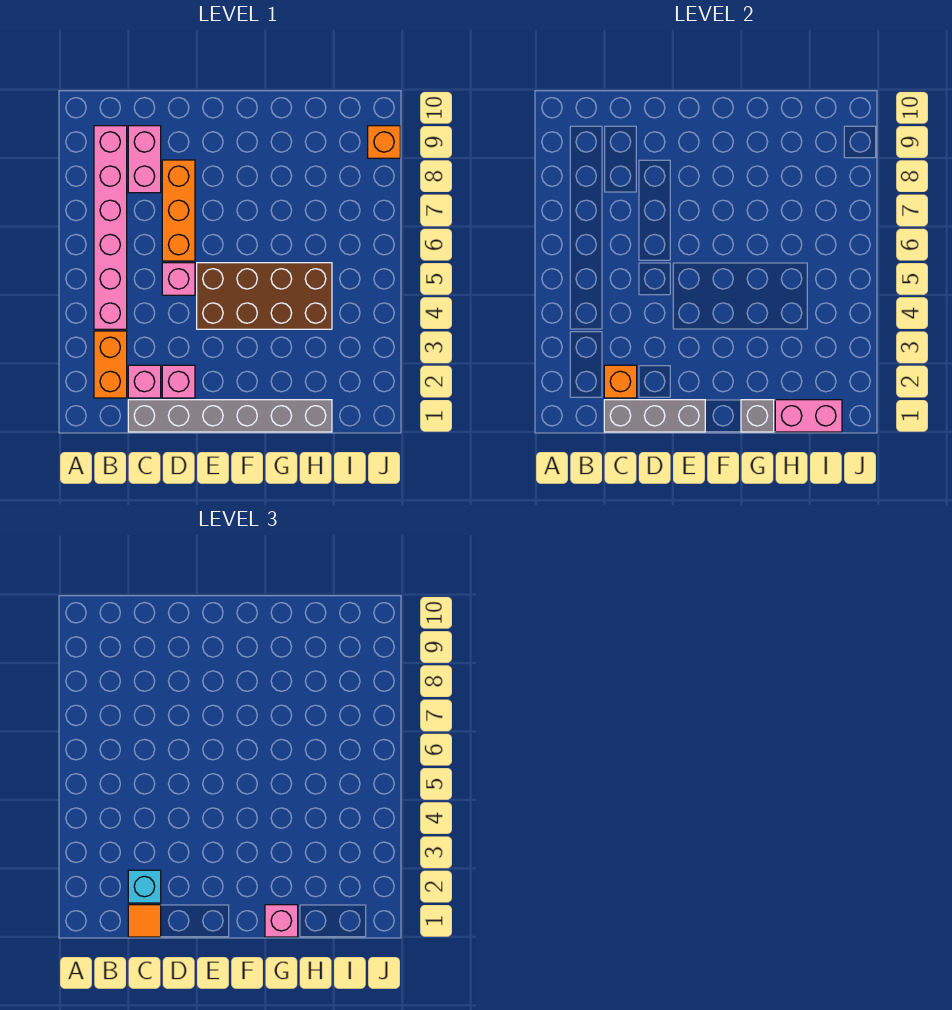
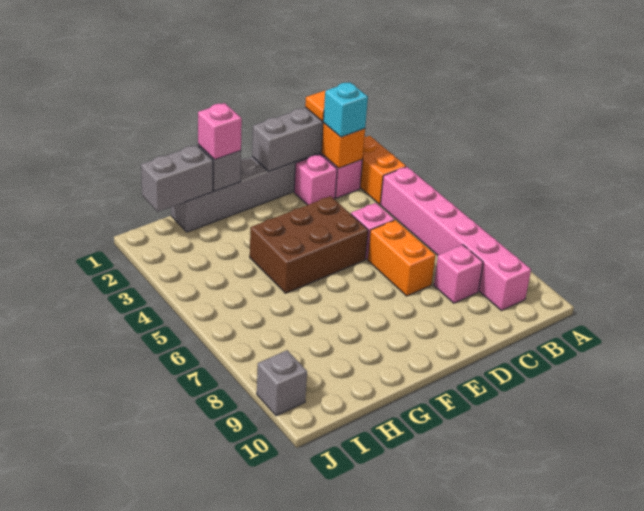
pink 1x2 brick [128,126,161,193] -> pink 1x1 brick [434,245,483,303]
orange 1x3 brick [162,160,195,261] -> orange 1x2 brick [368,220,436,296]
brown 2x4 brick [197,263,332,329] -> brown 2x3 brick [250,196,368,293]
pink 1x2 brick [775,400,842,432] -> grey 1x2 brick [141,145,213,212]
orange 1x1 brick [368,126,400,158] -> grey 1x1 brick [257,350,307,416]

